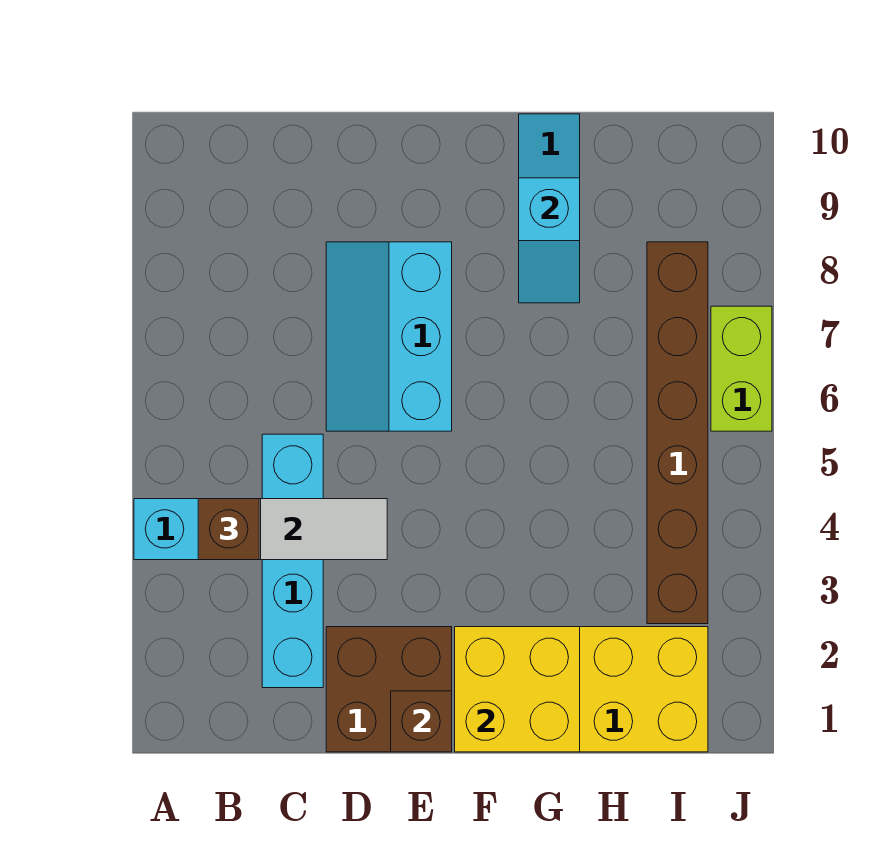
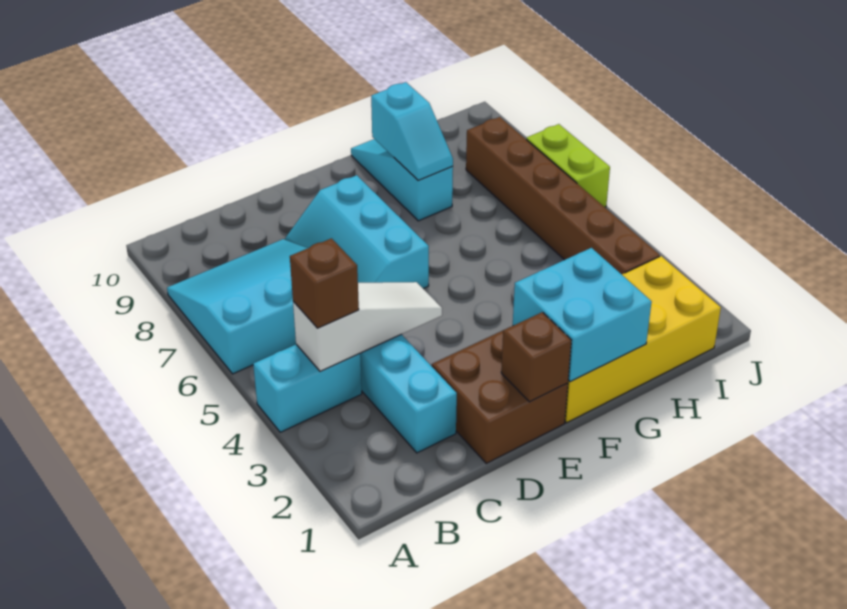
none -> cyan 3x3 slope [167,239,307,374]
yellow 2x2 brick [455,627,580,752] -> cyan 2x2 brick [513,248,652,382]

